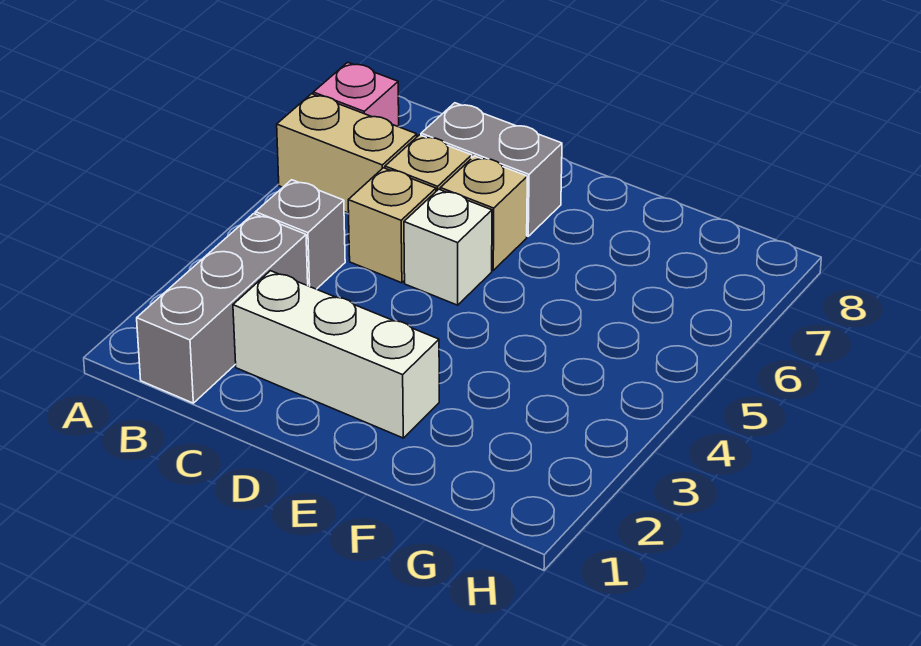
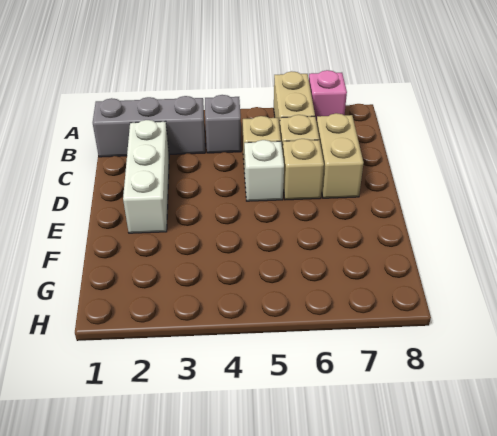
grey 1x2 brick [421,103,562,236] -> tan 1x2 brick [317,113,363,198]

